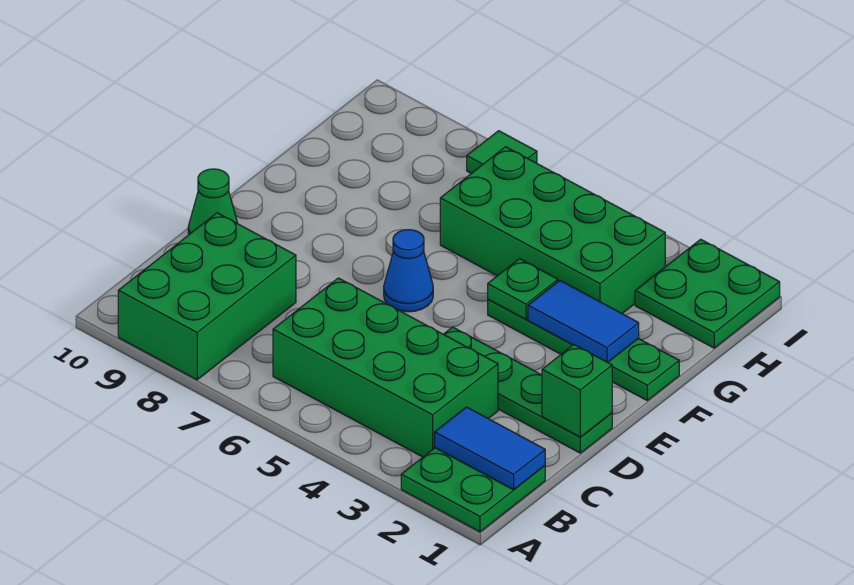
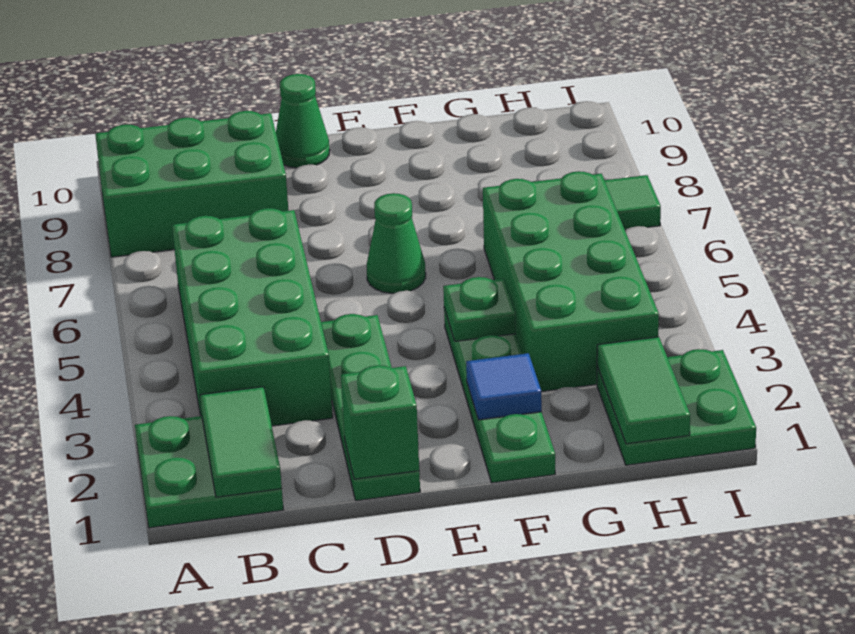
blue 1x2 tile [435,407,545,490] -> green 1x2 tile [200,387,282,497]
blue 1x1 cone [384,230,433,312] -> green 1x1 cone [367,193,426,293]
blue 1x2 tile [528,281,639,362] -> blue 1x1 tile [466,353,542,420]
none -> green 1x2 tile [597,337,690,444]

